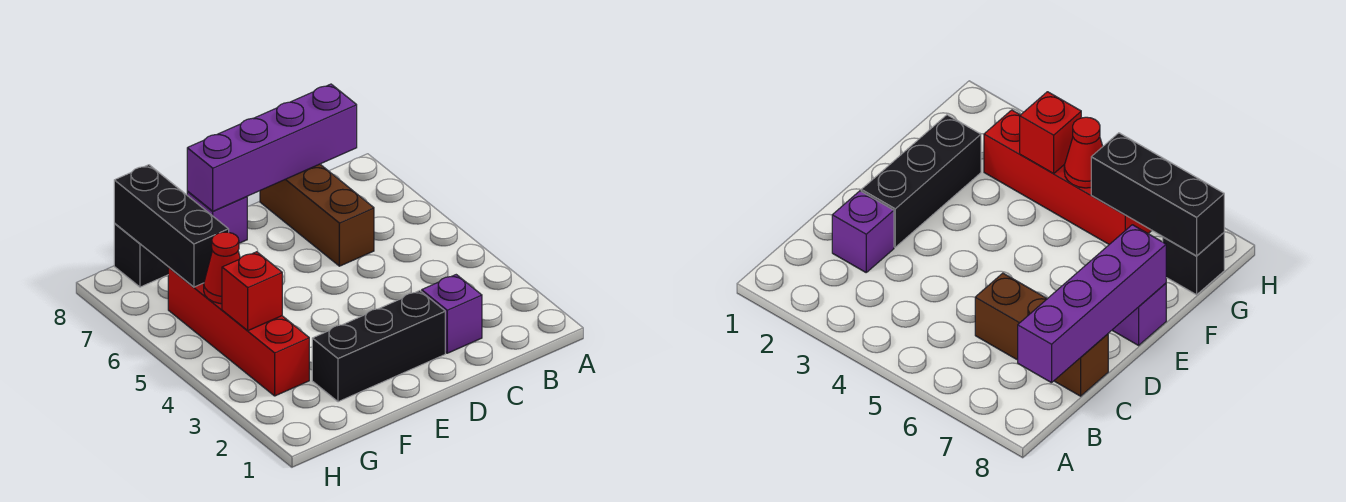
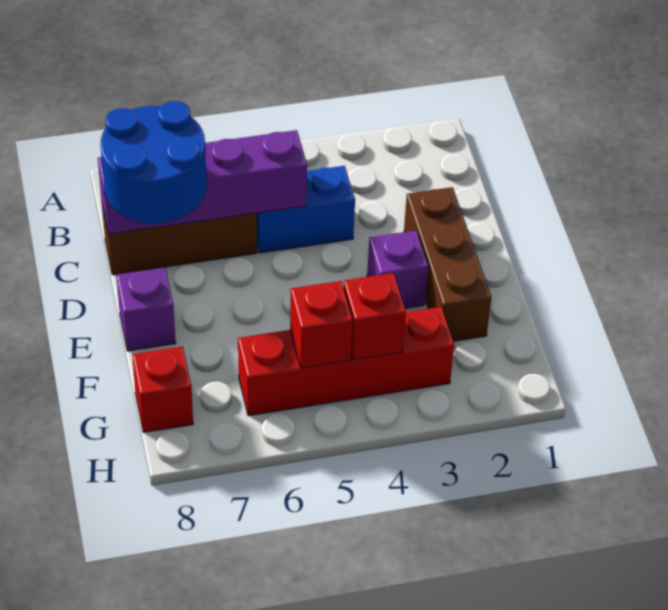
purple 1x4 brick [187,84,357,211] -> purple 1x4 brick turned to [98,130,307,234]
purple 1x1 brick [422,275,482,353] -> purple 1x1 brick moved to [367,231,428,308]
none -> blue 1x2 brick [256,166,355,253]
none -> blue 2x2 round brick [100,101,206,224]
black 1x3 brick [312,291,445,402] -> brown 1x3 brick [404,187,492,341]
red 1x1 cone [204,232,240,304] -> red 1x1 brick [290,281,353,368]
black 1x3 brick [114,165,229,287] -> none
black 1x1 brick [114,224,168,287] -> red 1x1 brick [132,346,193,432]

